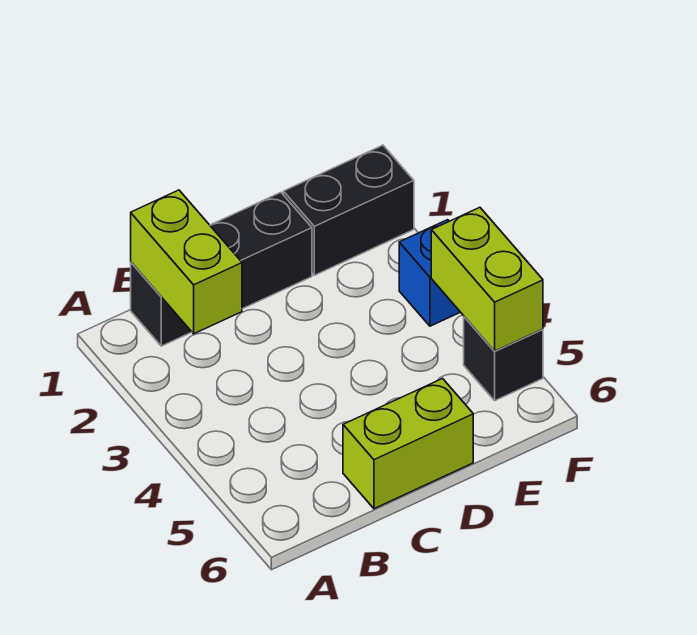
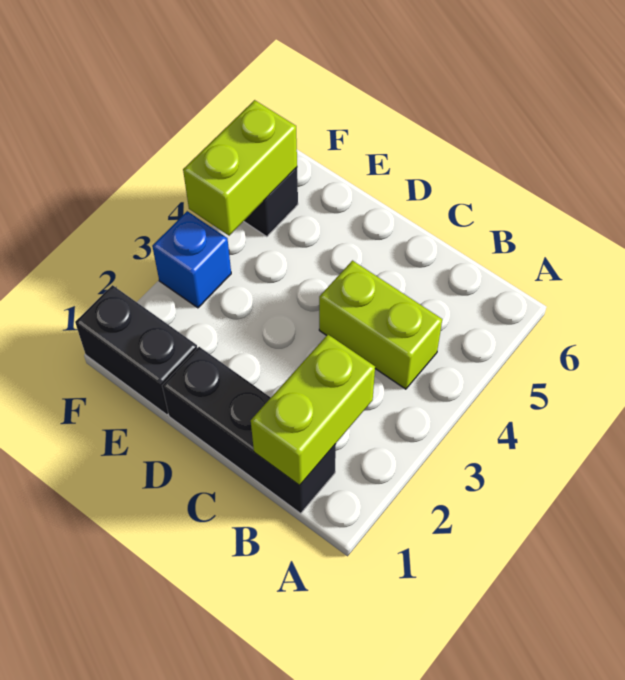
lime 1x2 brick [343,379,473,509] -> lime 1x2 brick moved to [319,261,442,389]

